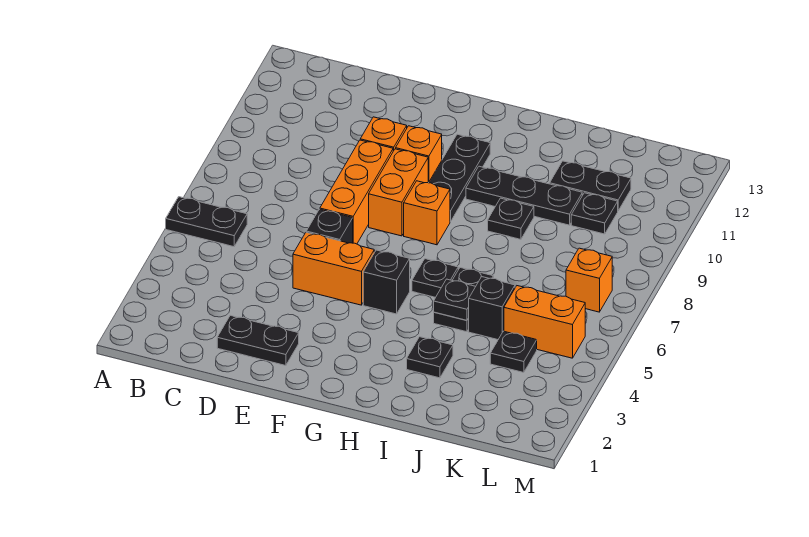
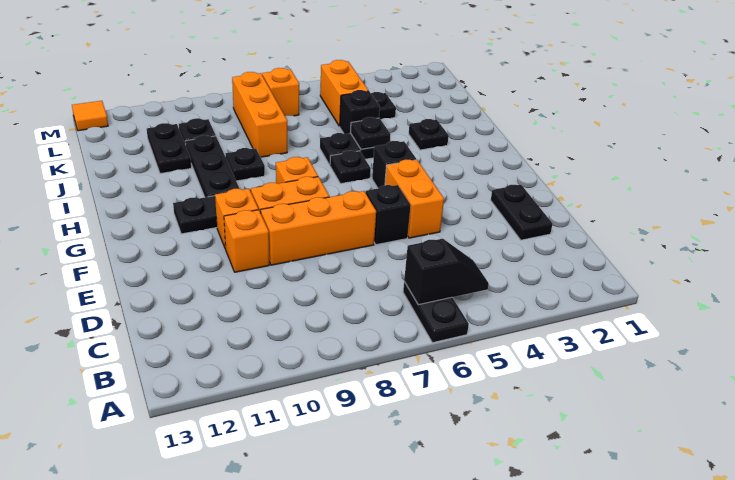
none -> black 1x2 slope [404,239,489,305]
none -> orange 1x3 brick [232,72,287,157]
none -> orange 1x1 tile [72,101,108,131]

